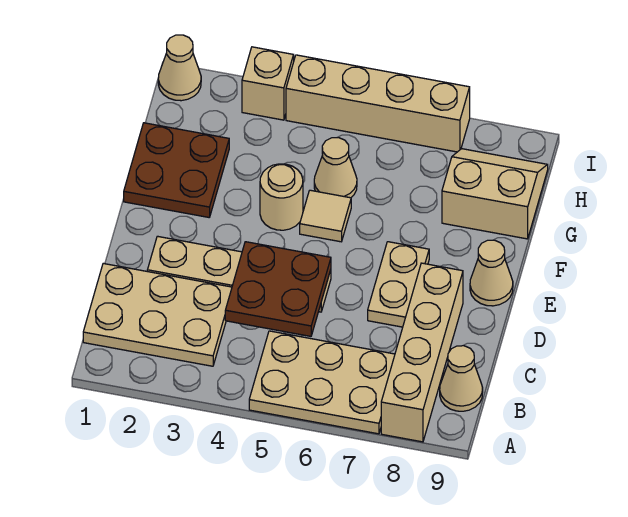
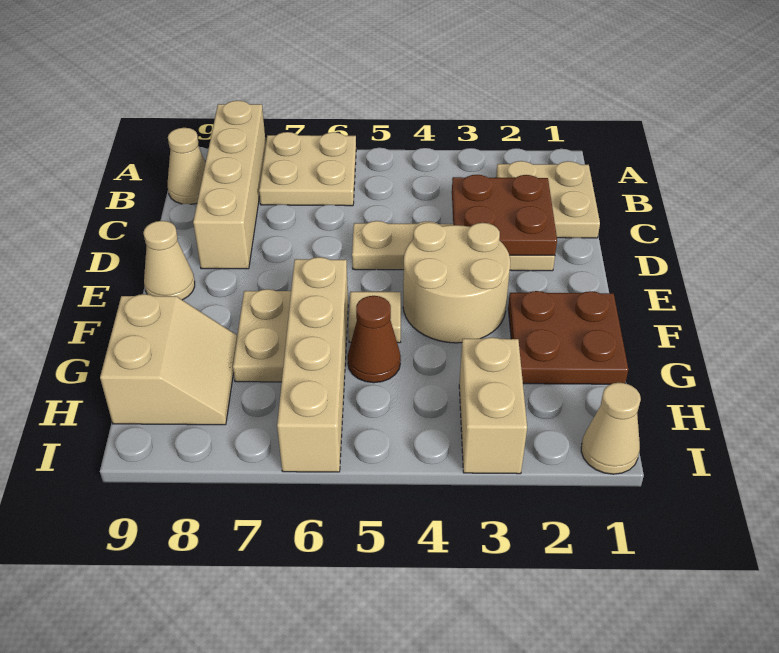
tan 2x3 plate [249,331,395,434] -> tan 2x2 plate [259,132,356,206]
tan 2x3 plate [83,263,232,366] -> tan 2x2 plate [496,161,600,238]
brown 2x2 plate [225,242,331,336] -> brown 2x2 plate moved to [452,175,557,256]
tan 1x2 plate [368,242,429,327] -> tan 1x2 plate moved to [233,289,291,382]
tan 1x1 round brick [260,164,303,230] -> tan 2x2 round brick [403,222,510,343]
tan 1x1 cone [314,138,357,198] -> brown 1x1 cone [348,296,401,383]
tan 2x2 slope [442,149,548,239] -> tan 2x2 slope turned to [100,294,237,425]
tan 1x1 brick [242,47,294,120] -> tan 1x2 brick [459,337,527,474]
tan 1x4 brick [286,55,470,152] -> tan 1x4 brick turned to [277,257,348,472]

